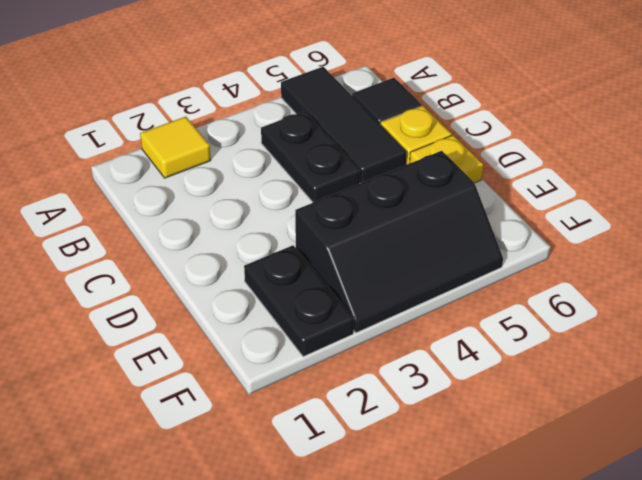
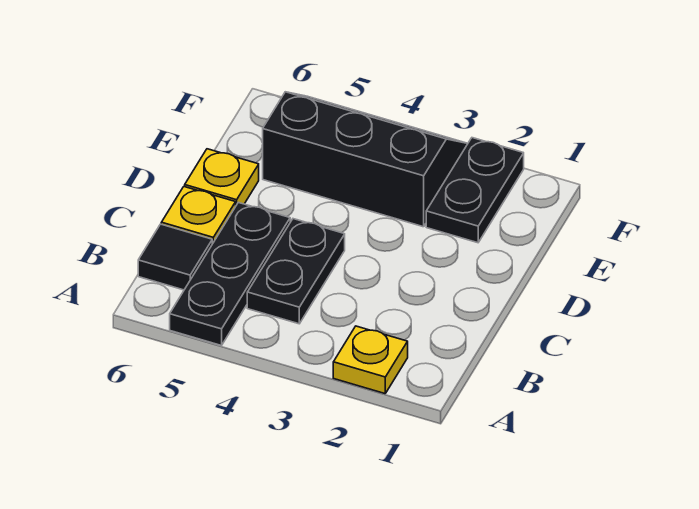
yellow 1x1 tile [140,117,211,178] -> yellow 1x1 plate [333,326,408,394]
black 1x3 tile [281,67,407,183] -> black 1x3 plate [170,202,290,346]

